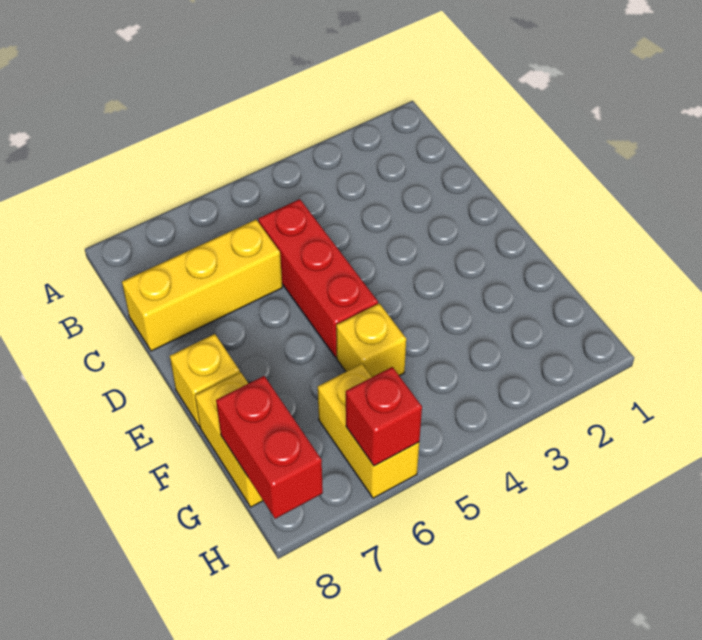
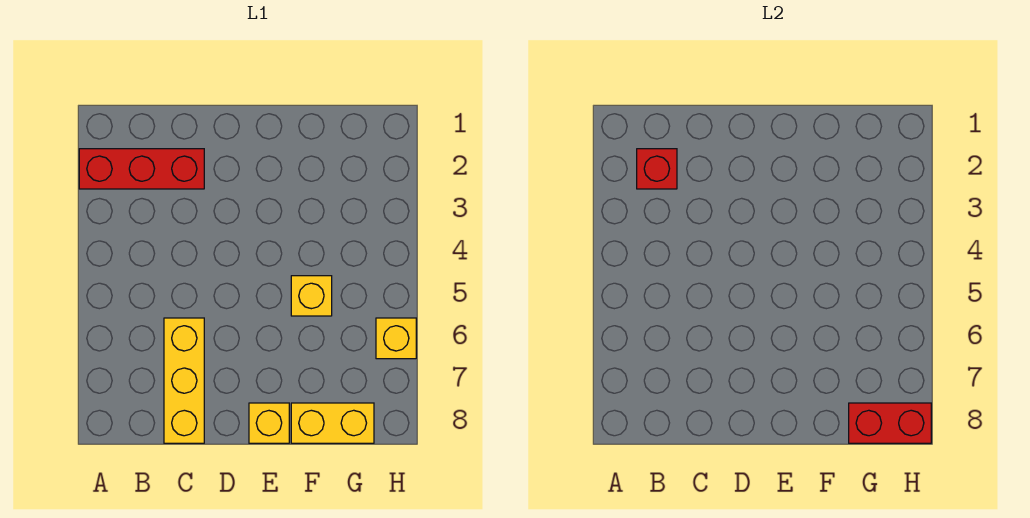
red 1x3 brick [258,199,378,357] -> red 1x3 brick moved to [79,149,204,189]
yellow 1x2 brick [318,364,419,498] -> yellow 1x1 brick [376,318,416,359]
red 1x1 brick [346,367,422,466] -> red 1x1 brick moved to [637,149,677,189]

